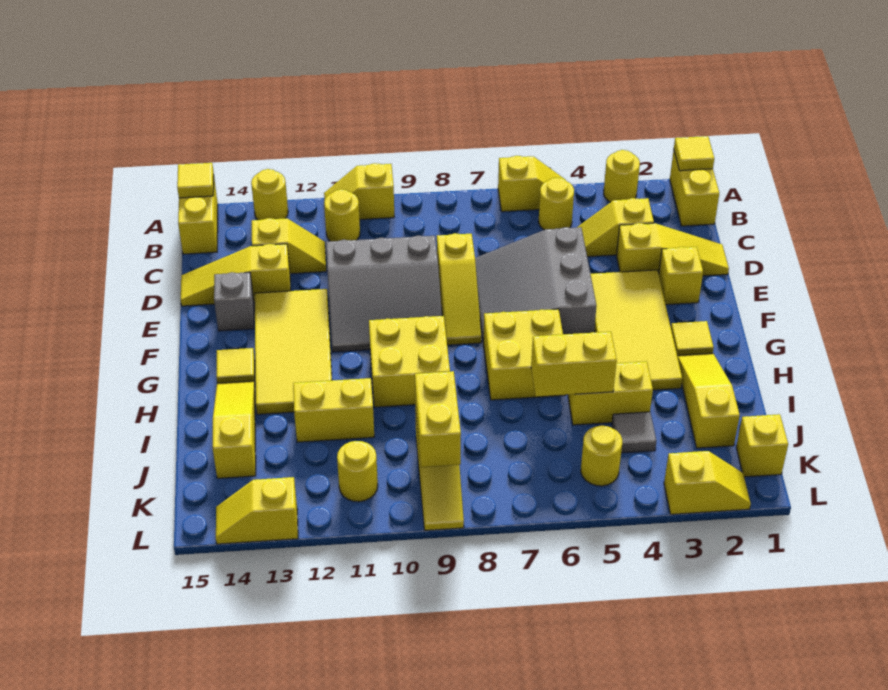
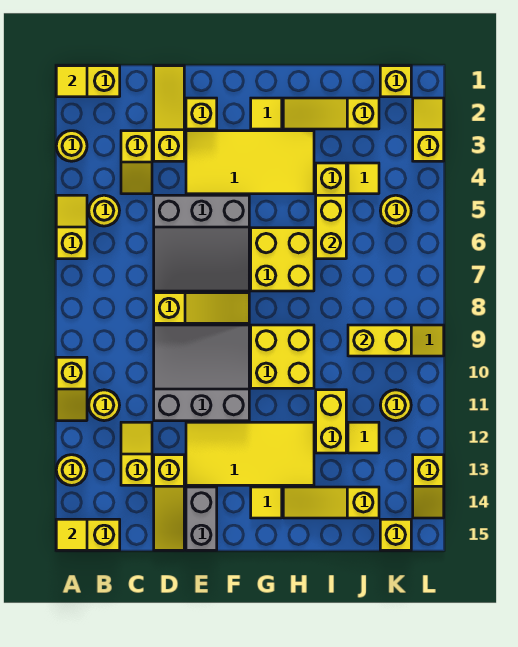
grey 3x3 slope [326,236,442,352] -> grey 3x3 slope turned to [154,325,249,421]
grey 1x1 brick [214,272,254,331] -> grey 1x2 brick [186,487,217,550]
grey 1x1 tile [612,412,656,453] -> yellow 1x1 tile [348,163,379,194]
none -> yellow 1x1 tile [348,422,379,453]
none -> yellow 1x1 brick [380,519,411,550]

